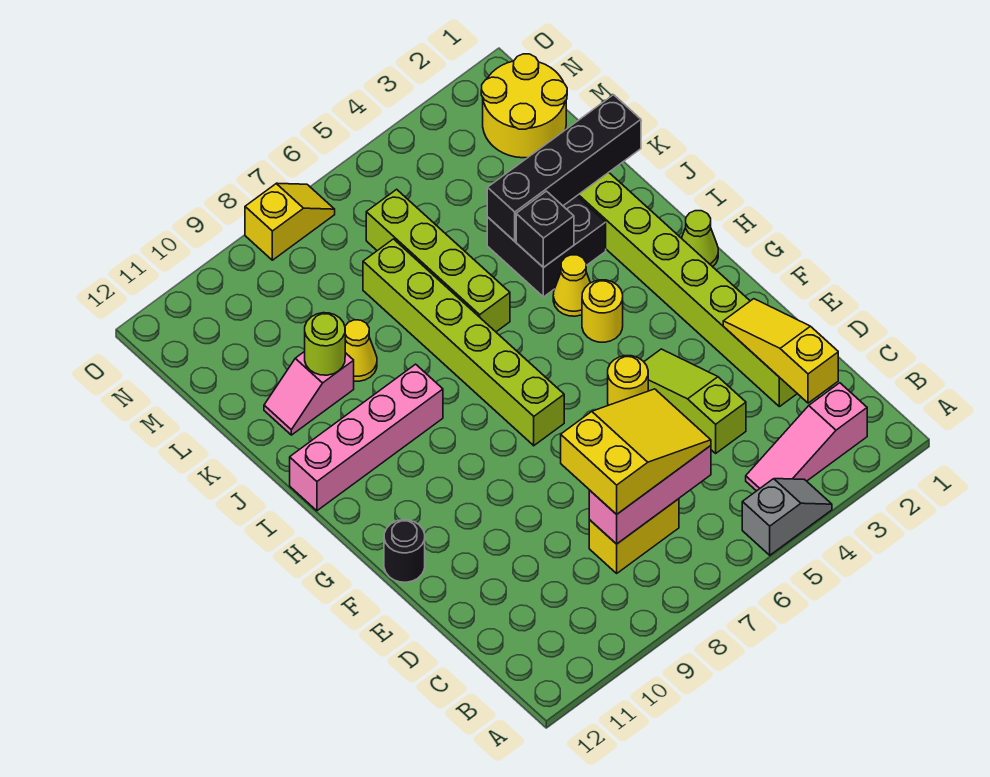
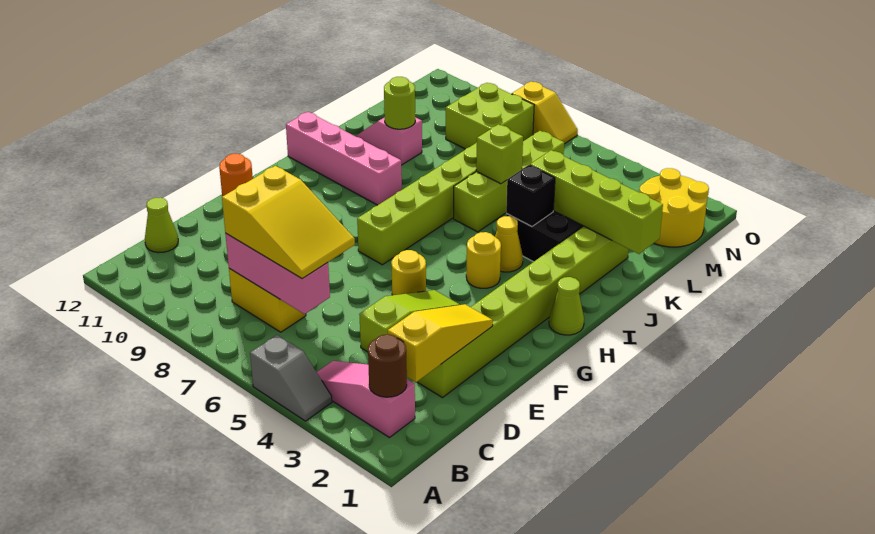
none -> brown 1x1 round brick [368,334,407,397]
none -> lime 1x1 cone [145,197,178,253]
black 1x1 round brick [384,520,425,582] -> orange 1x1 round brick [219,154,253,196]
black 1x4 brick [487,95,641,241] -> lime 1x4 brick [530,150,663,254]
none -> lime 1x1 brick [476,124,523,184]
yellow 1x1 cone [345,320,377,381] -> none
none -> lime 2x2 brick [446,83,534,149]

